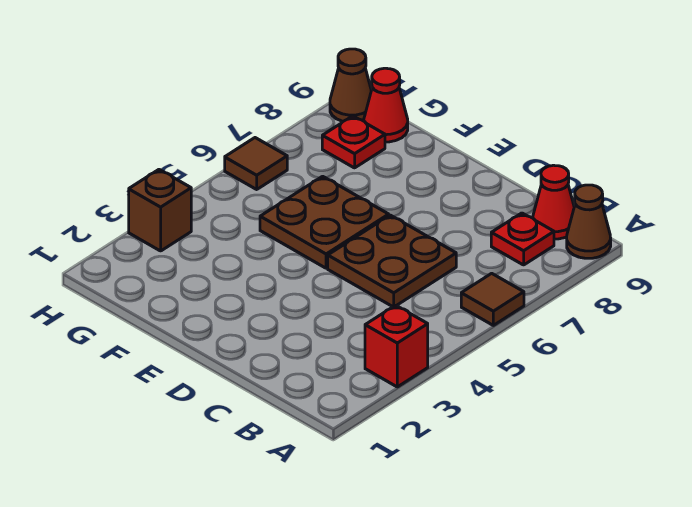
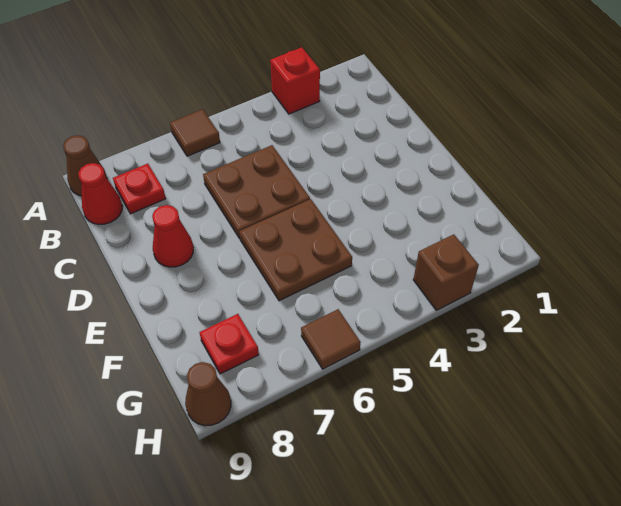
red 1x1 cone [364,68,408,142] -> red 1x1 cone moved to [152,205,194,267]

